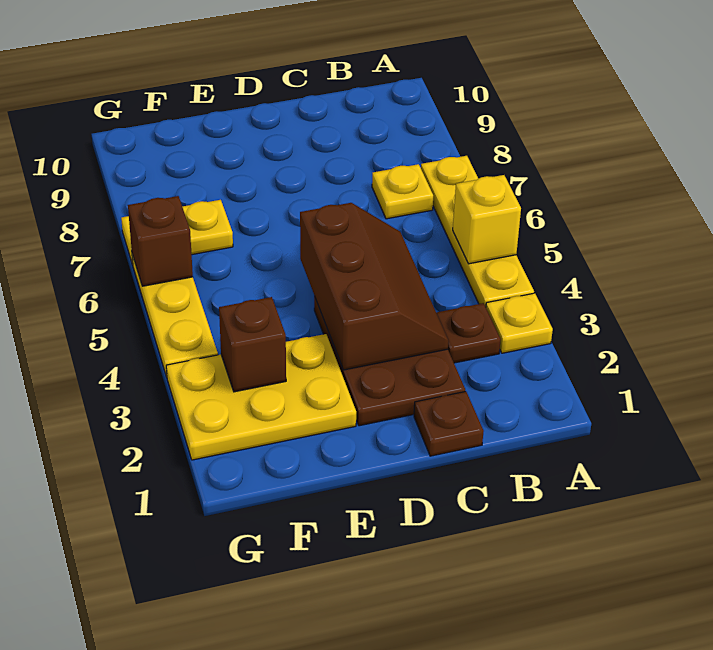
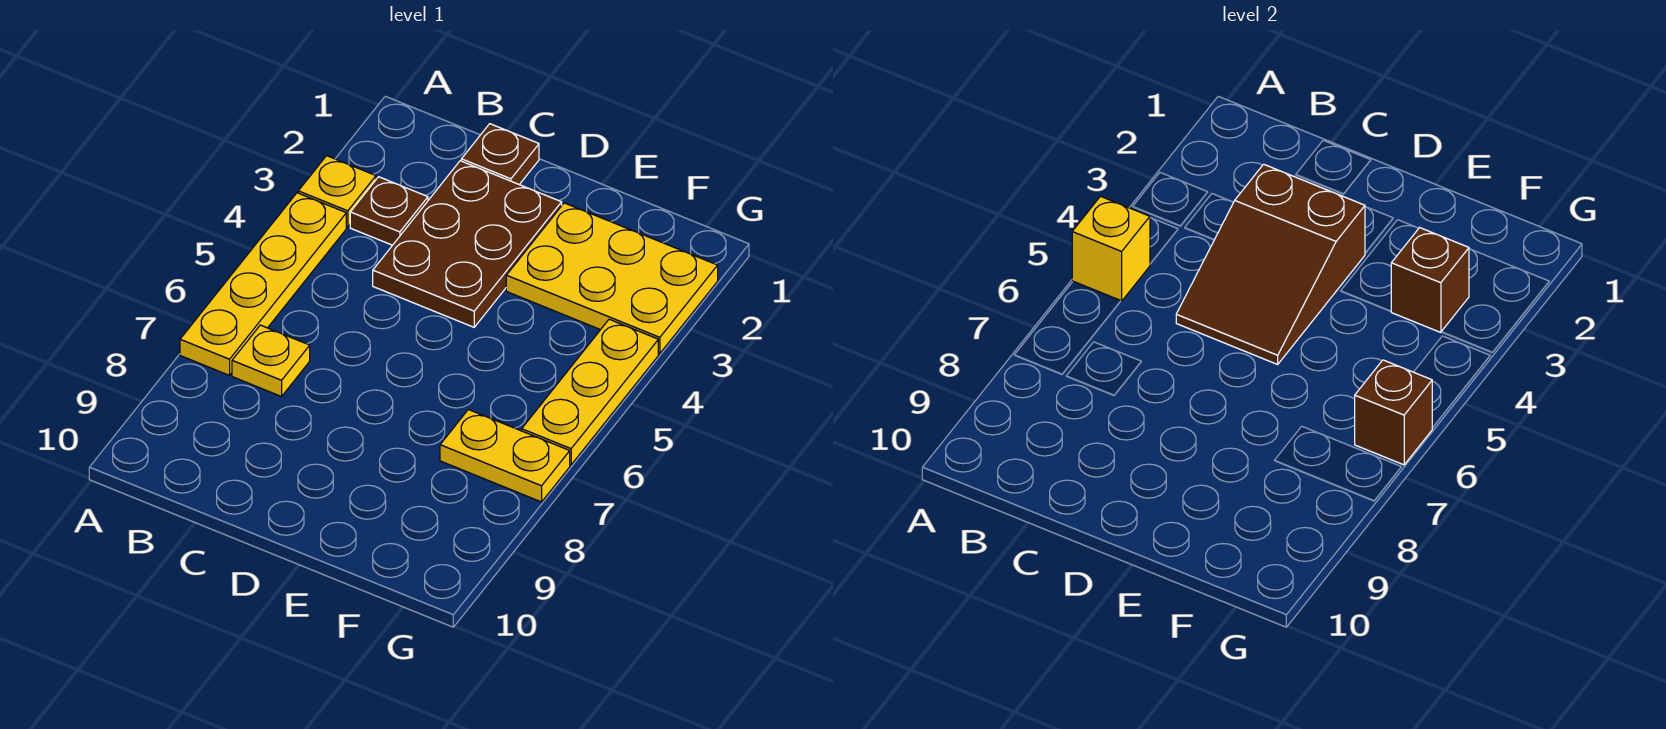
brown 2x3 slope [300,203,449,370] -> brown 2x3 slope turned to [1176,164,1365,364]

